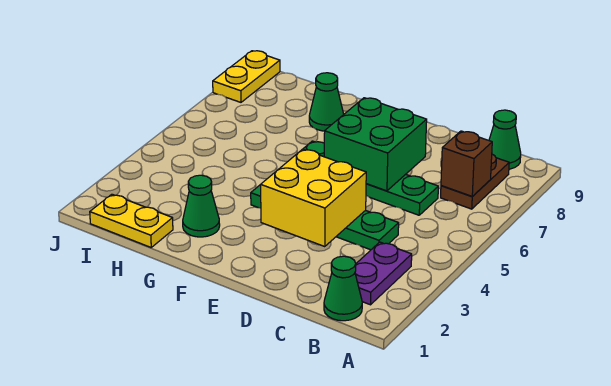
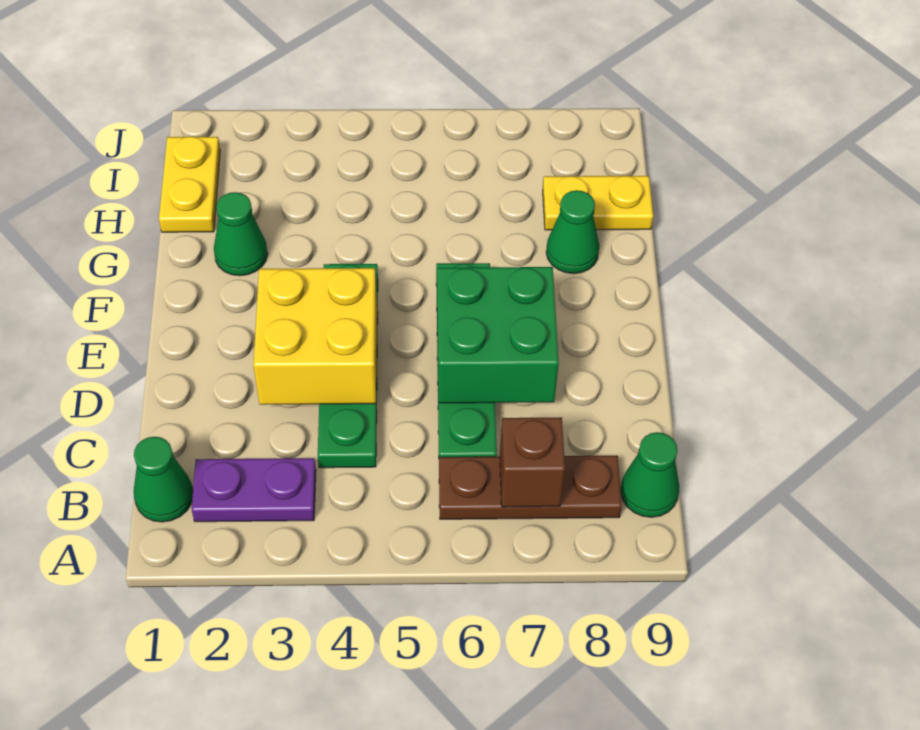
brown 1x2 plate [441,154,509,209] -> brown 1x3 plate [439,456,622,519]
yellow 1x2 plate [213,51,280,102] -> yellow 1x2 plate moved to [543,176,653,230]

